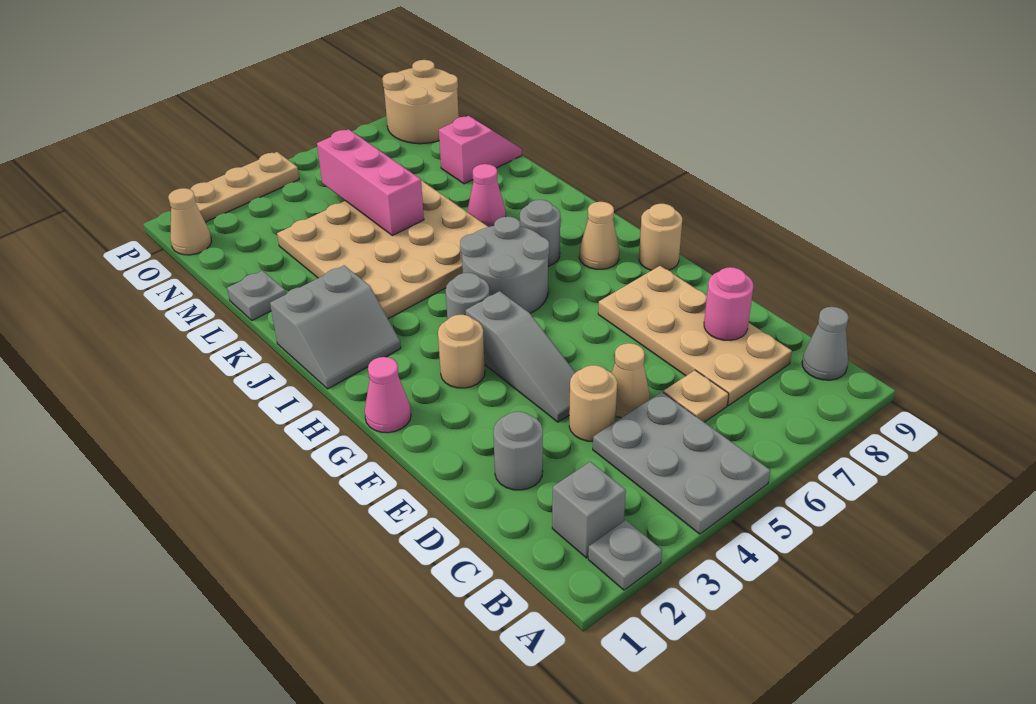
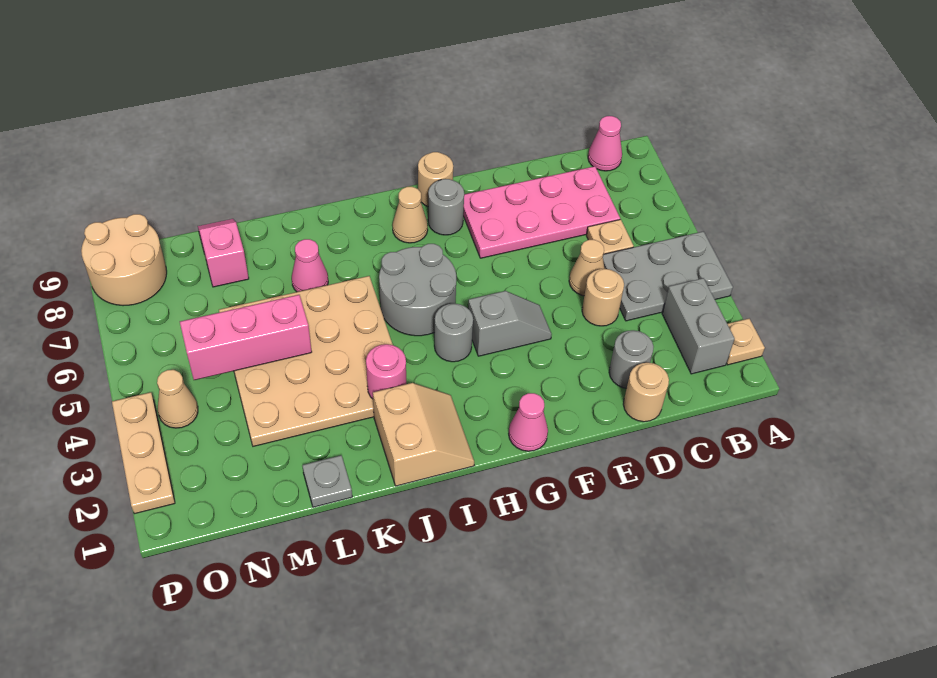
grey 1x1 plate [588,520,662,590] -> tan 1x1 plate [727,319,765,365]
grey 1x1 brick [552,462,626,558] -> grey 1x2 brick [662,278,735,374]
grey 1x1 cone [802,307,849,380] -> pink 1x1 cone [588,116,622,171]
tan 2x4 plate [598,266,792,405] -> pink 2x4 plate [463,166,620,258]
pink 1x1 round brick [704,267,753,340] -> pink 1x1 round brick moved to [366,344,406,399]
grey 1x3 slope [466,291,575,422] -> grey 1x2 slope [468,291,552,356]
tan 1x1 round brick [438,315,485,388] -> tan 1x1 round brick moved to [623,363,669,422]
grey 2x2 slope [270,266,401,389] -> tan 2x2 slope [373,383,474,486]
grey 1x1 round brick [520,200,560,266] -> grey 1x1 round brick moved to [428,179,464,235]
tan 1x1 cone [168,188,212,255] -> tan 1x1 cone moved to [157,370,198,428]

